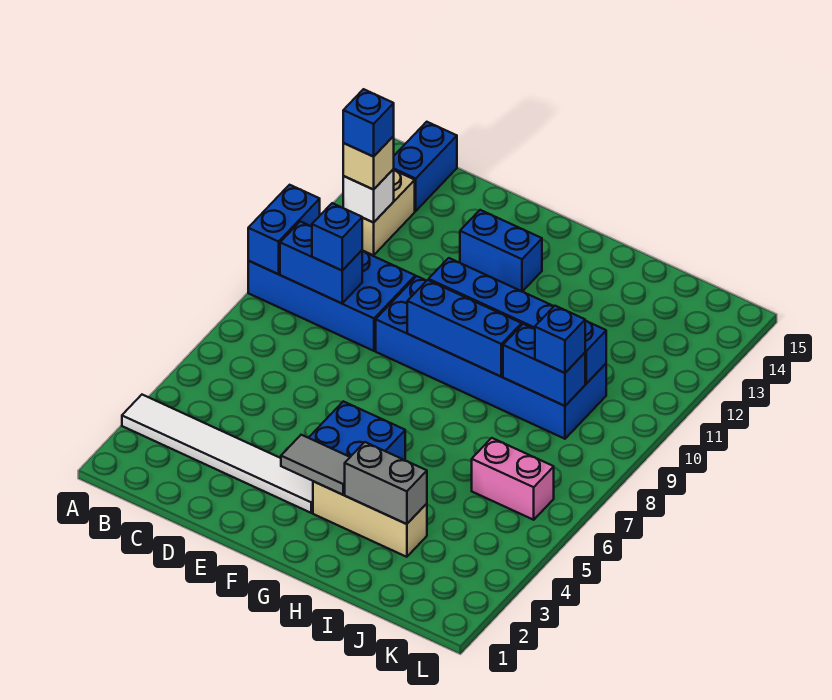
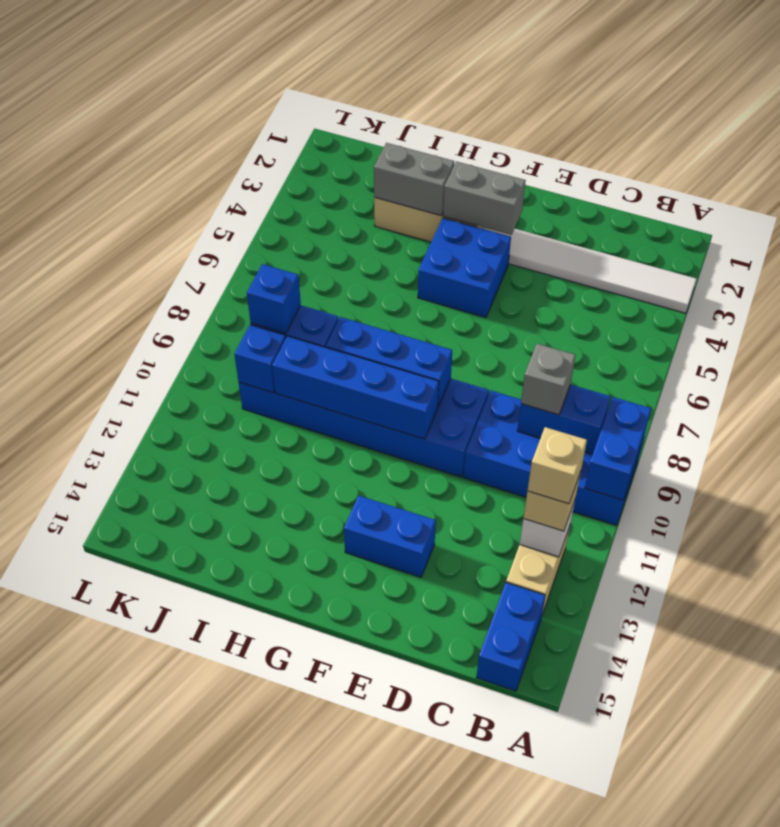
blue 1x1 brick [343,89,394,157] -> tan 1x1 brick [528,427,587,504]
blue 1x1 brick [312,203,362,270] -> grey 1x1 brick [521,344,576,415]
grey 1x2 tile [281,435,350,495] -> grey 1x2 brick [443,161,526,235]
pink 1x2 brick [472,438,554,520] -> none

